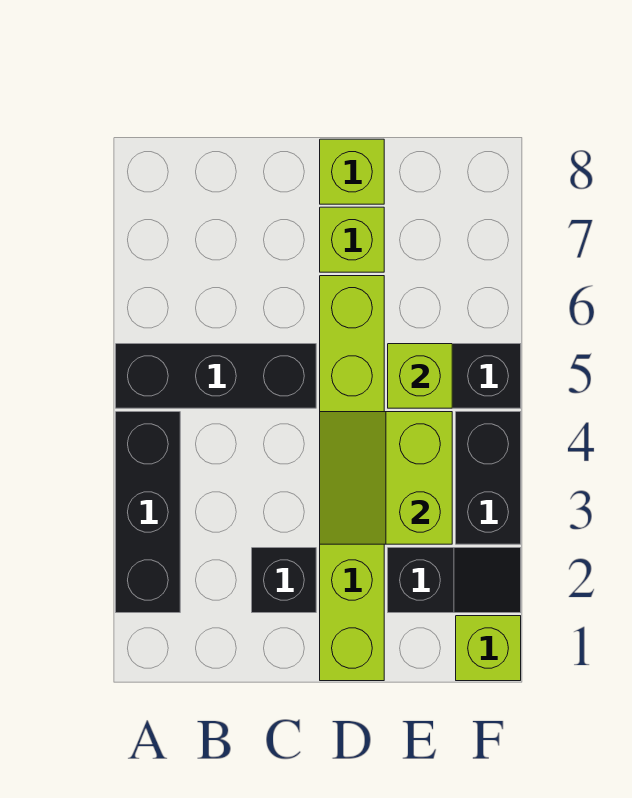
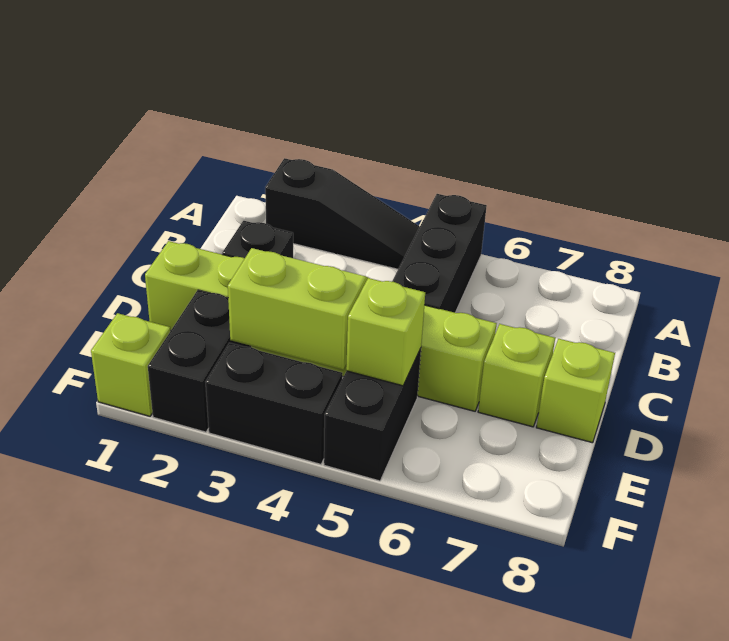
black 1x3 brick [116,412,180,613] -> black 1x3 slope [265,158,420,269]
black 1x2 slope [388,548,521,613] -> black 1x2 brick [148,290,251,432]

